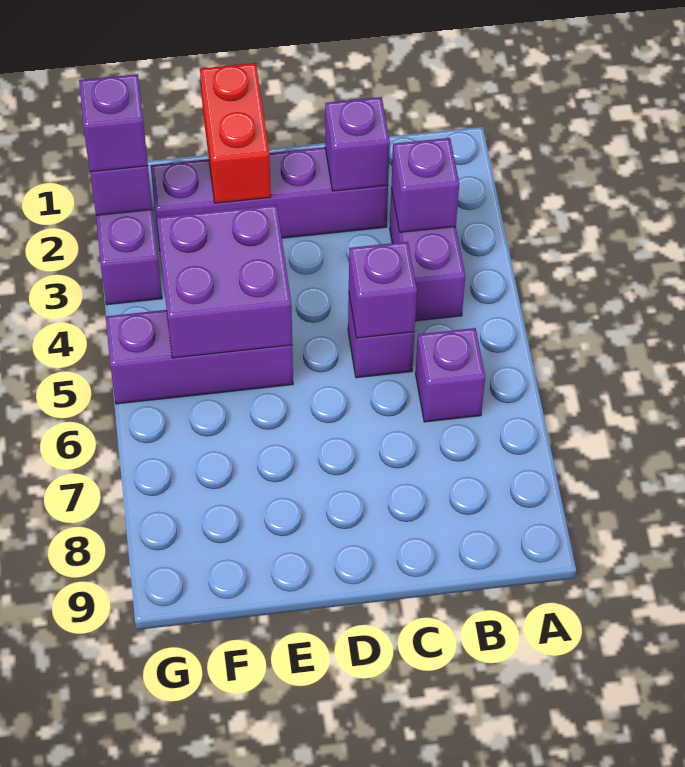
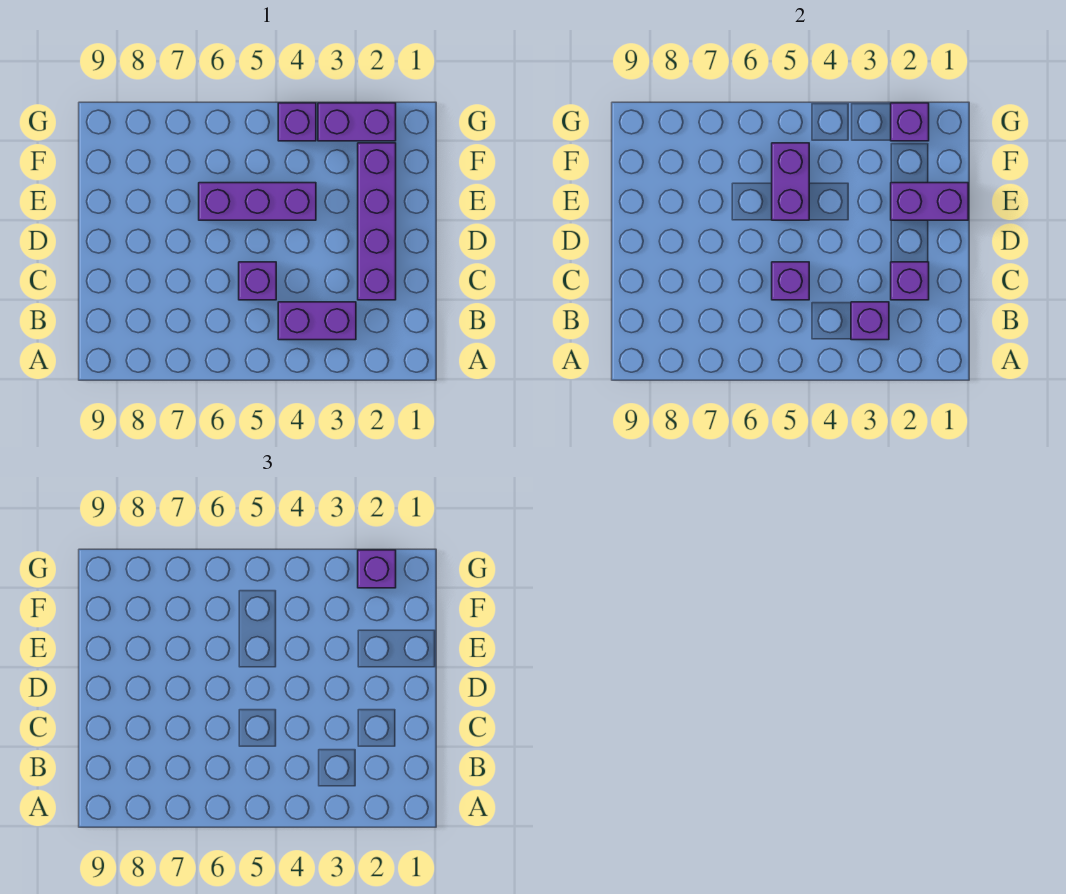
purple 1x1 brick [416,328,485,422] -> purple 1x1 brick moved to [278,103,316,141]
red 1x2 brick [200,63,271,203] -> purple 1x2 brick [891,183,968,220]
purple 2x2 brick [157,205,292,358] -> purple 1x2 brick [772,143,809,220]
purple 1x3 brick [106,310,293,404] -> purple 1x3 brick turned to [199,183,316,220]

